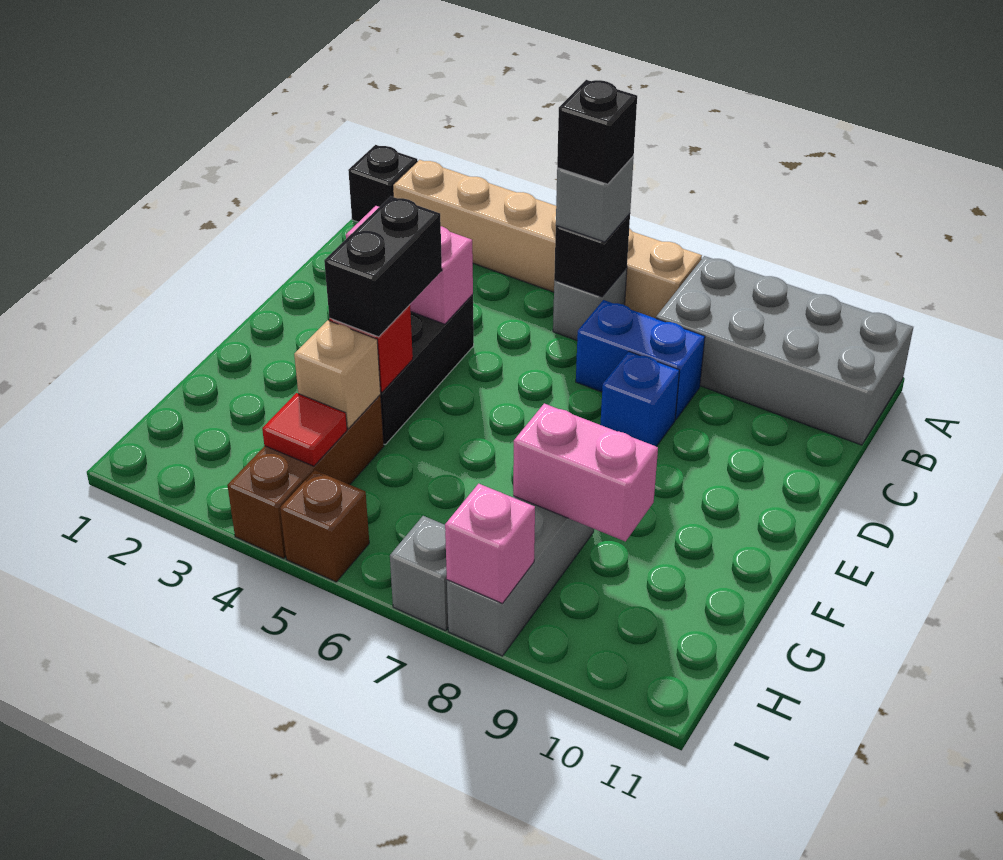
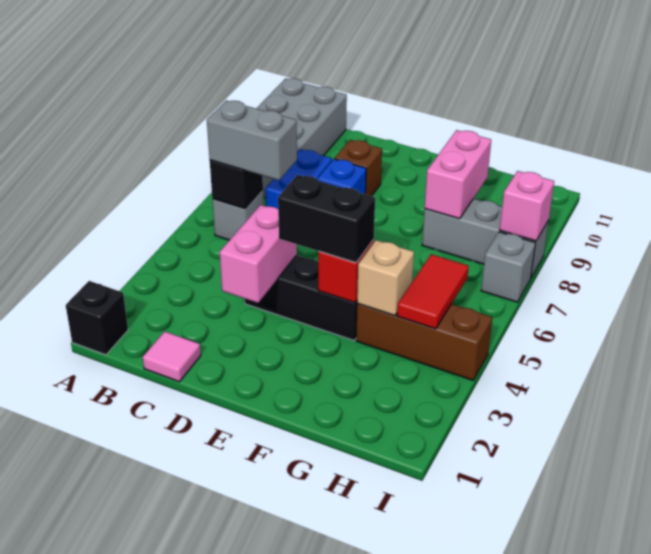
tan 1x6 brick [393,160,702,318] -> none
grey 1x1 brick [556,156,634,242] -> grey 1x2 brick [207,100,297,180]
black 1x1 brick [557,80,637,184] -> none
none -> pink 1x1 tile [143,331,201,382]
red 1x1 tile [262,393,347,466] -> red 1x2 tile [397,254,469,329]
brown 1x1 brick [280,470,369,582] -> brown 1x1 brick moved to [335,140,382,196]

